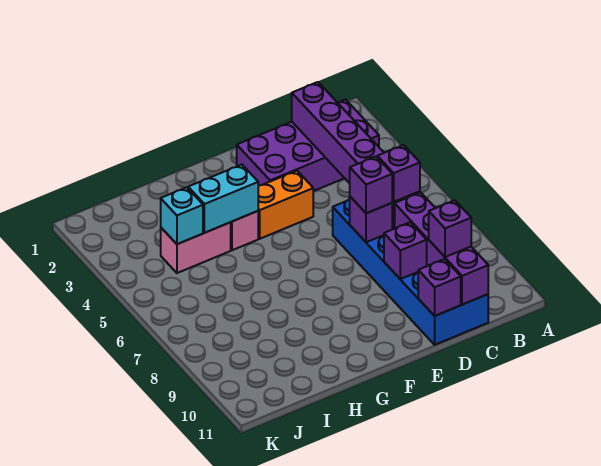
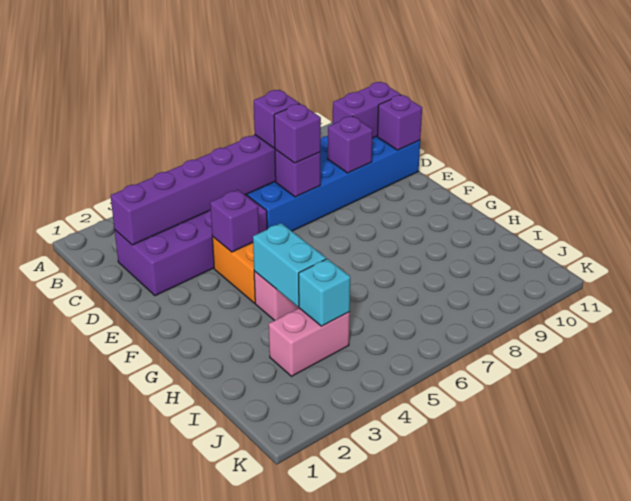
purple 2x4 brick [236,100,379,191] -> purple 2x4 brick turned to [115,195,267,296]
purple 1x4 brick [395,192,488,305] -> purple 1x2 brick [333,82,401,138]
purple 1x1 brick [429,200,471,257] -> purple 1x1 brick moved to [210,190,259,252]
pink 1x2 brick [161,222,231,273] -> pink 1x2 brick turned to [269,308,350,376]

